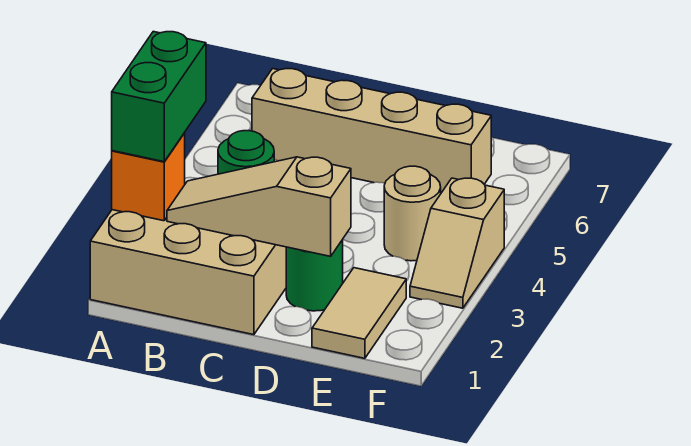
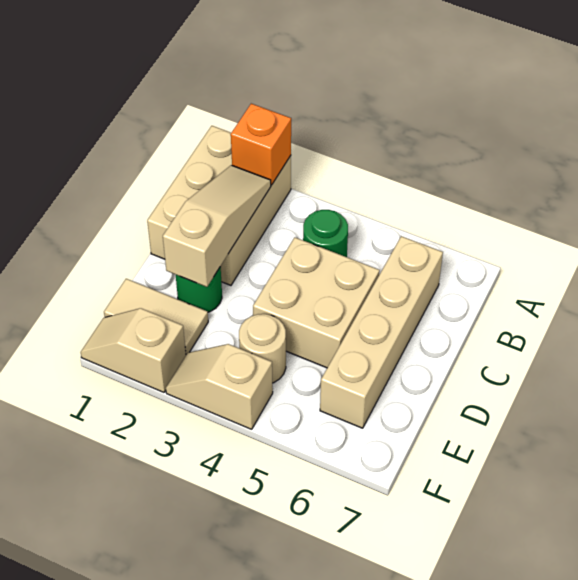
green 1x2 brick [112,32,206,162] -> none
none -> tan 2x2 brick [253,237,380,368]
none -> tan 1x2 slope [81,308,186,392]

